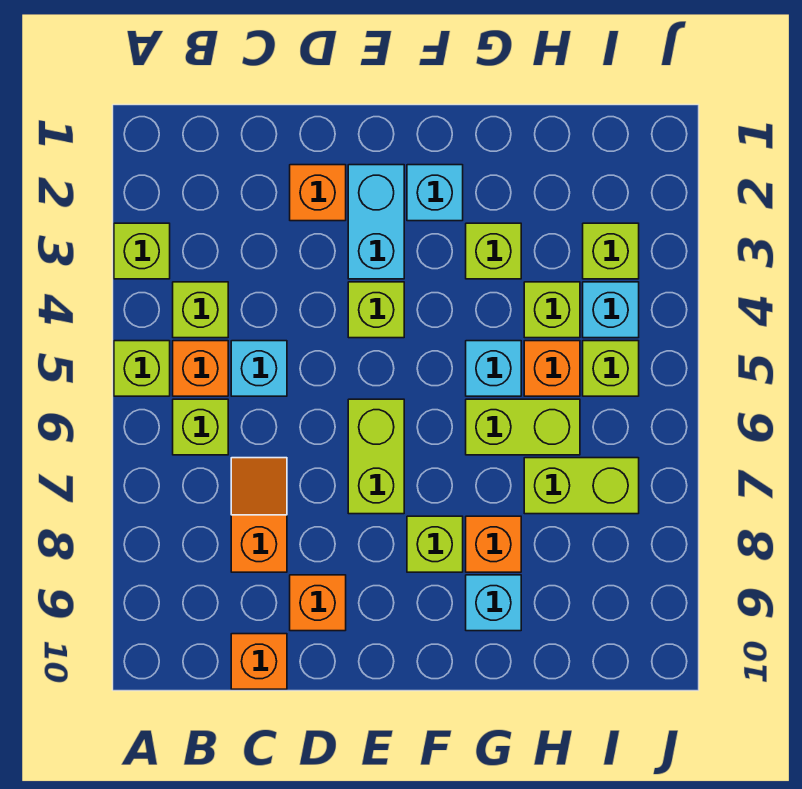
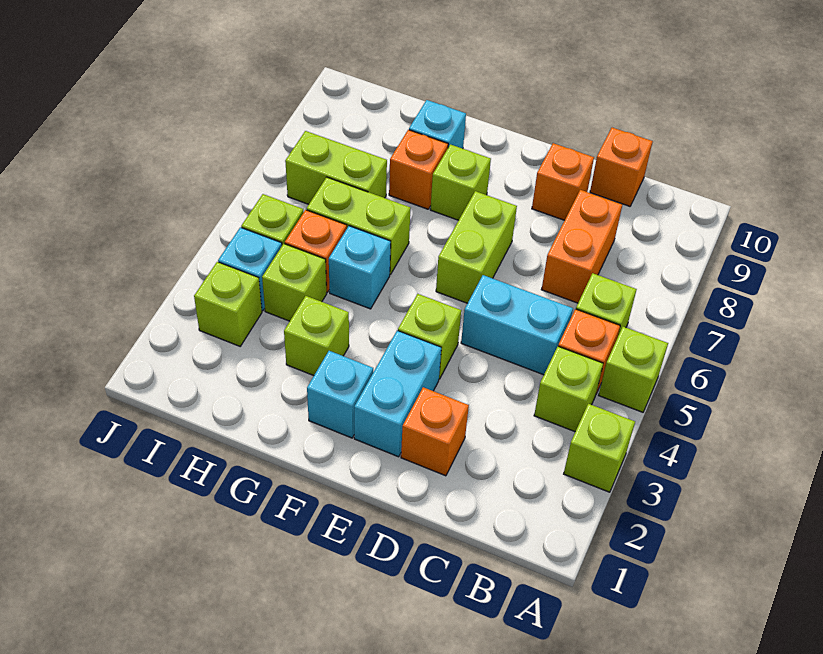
cyan 1x1 brick [231,341,287,396] -> cyan 1x2 brick [461,275,573,375]
orange 1x2 slope [231,458,287,572] -> orange 1x2 brick [541,190,622,303]

